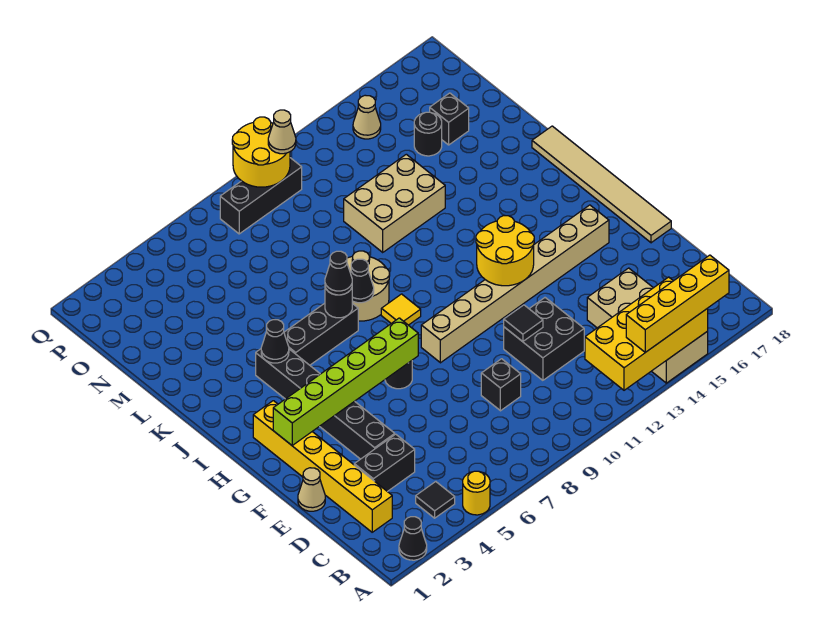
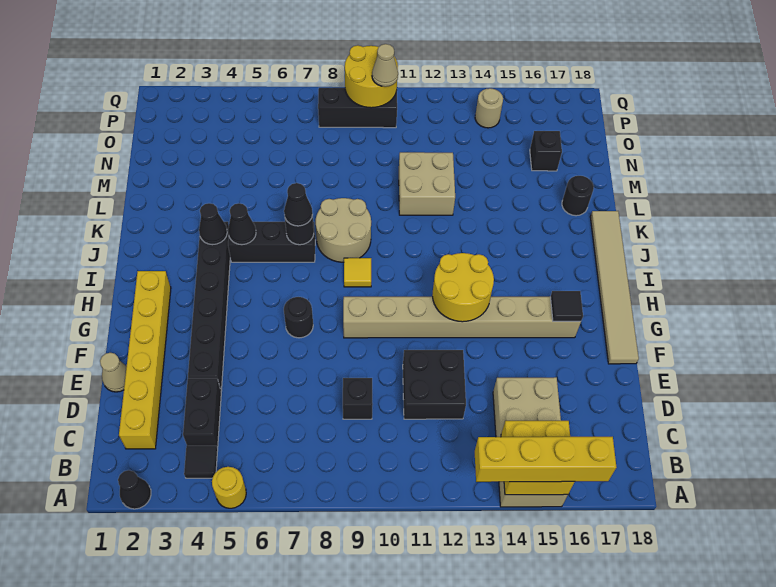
yellow 2x4 brick [585,277,708,390] -> yellow 2x2 brick [501,421,575,495]
black 1x2 brick [354,434,415,492] -> black 1x2 brick turned to [183,378,221,449]
black 1x1 tile [504,305,543,342] -> black 1x1 tile moved to [550,291,583,321]
lime 1x6 brick [273,318,418,445] -> none
black 1x1 cone [351,259,374,303] -> black 1x1 cone moved to [228,203,256,245]
tan 2x3 brick [344,154,445,252] -> tan 2x2 brick [399,152,455,215]
black 1x1 round brick [414,112,442,156] -> black 1x1 round brick moved to [562,176,594,216]
tan 1x1 cone [353,95,381,139] -> tan 1x1 round brick [475,88,503,128]

